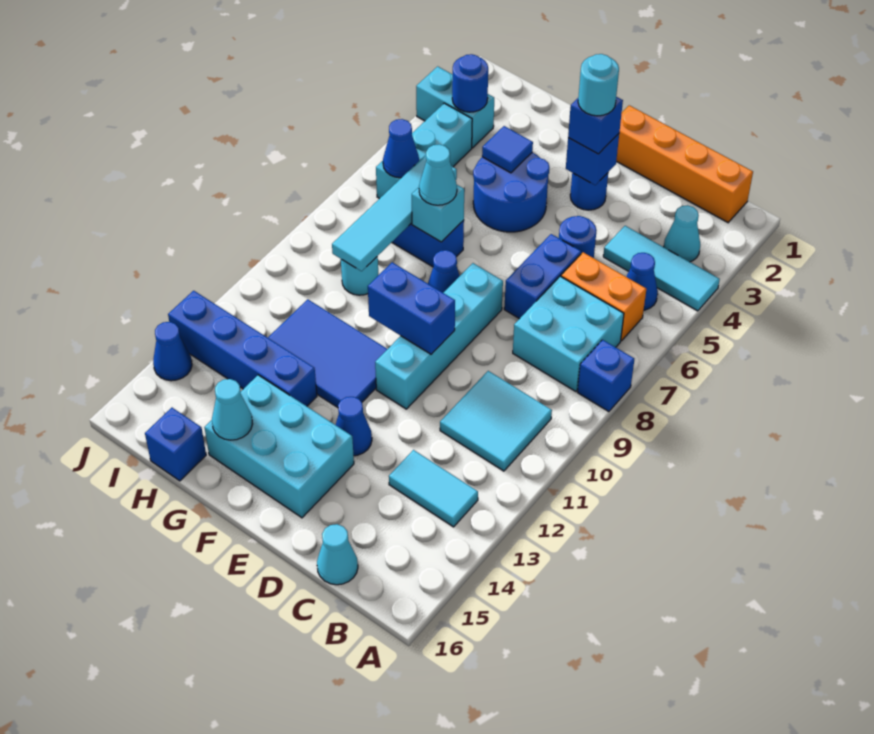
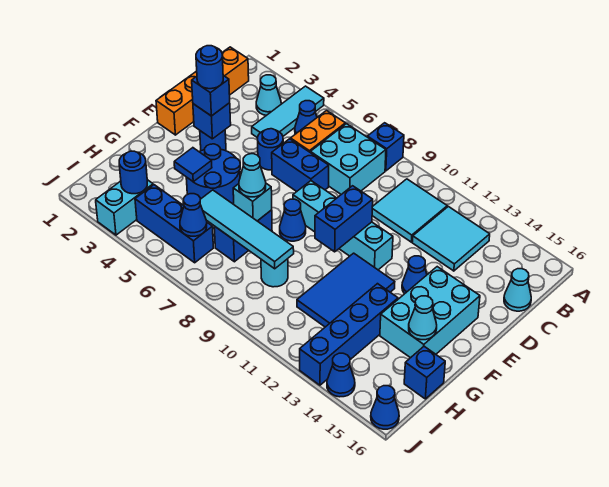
cyan 1x2 tile [389,450,478,527] -> cyan 2x2 tile [412,206,490,271]
cyan 1x1 round brick [578,54,619,116] -> blue 1x1 round brick [196,46,223,89]
cyan 1x3 brick [376,103,472,199] -> blue 1x3 brick [135,185,213,263]
none -> blue 1x1 cone [371,386,399,429]

